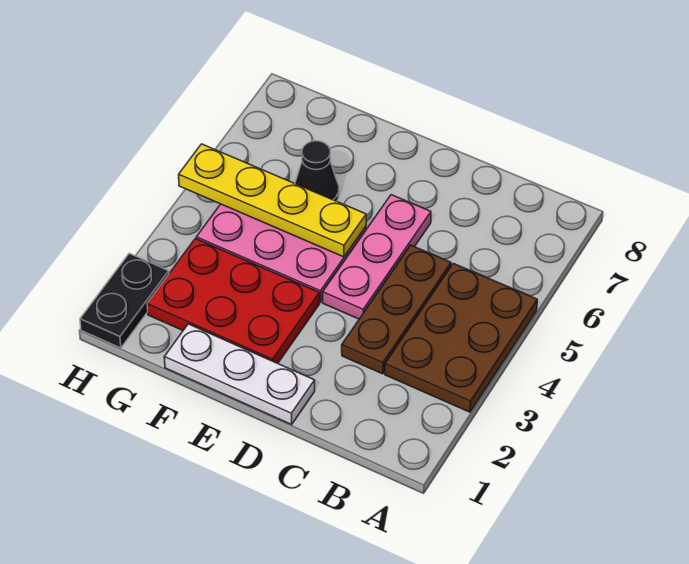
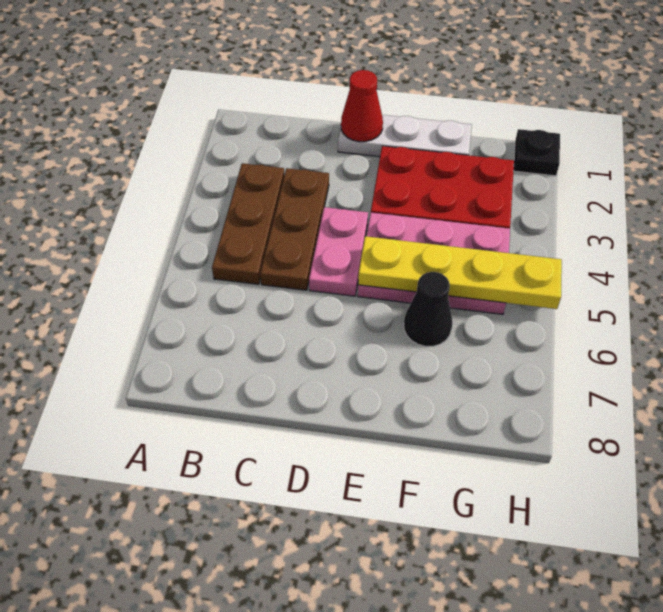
brown 2x3 plate [385,263,537,412] -> brown 1x3 plate [212,163,284,284]
none -> red 1x1 cone [341,70,383,142]
pink 1x3 plate [323,195,431,319] -> pink 1x2 plate [309,207,368,296]
black 1x2 plate [80,253,169,348] -> black 1x1 plate [514,129,560,176]

